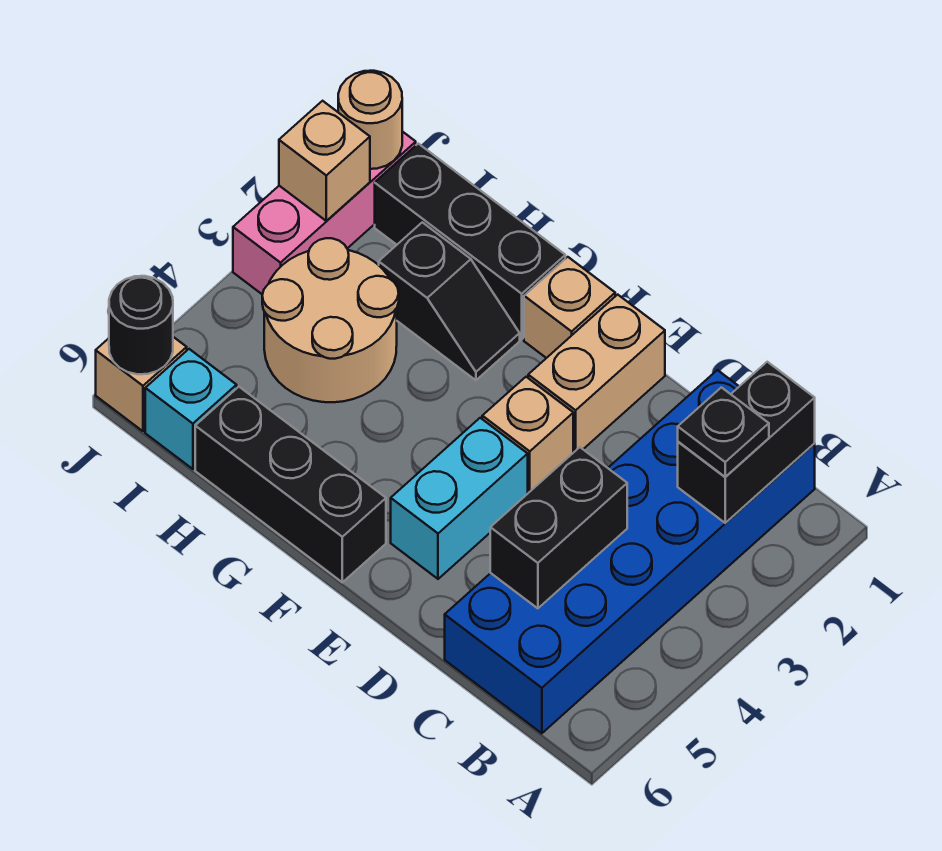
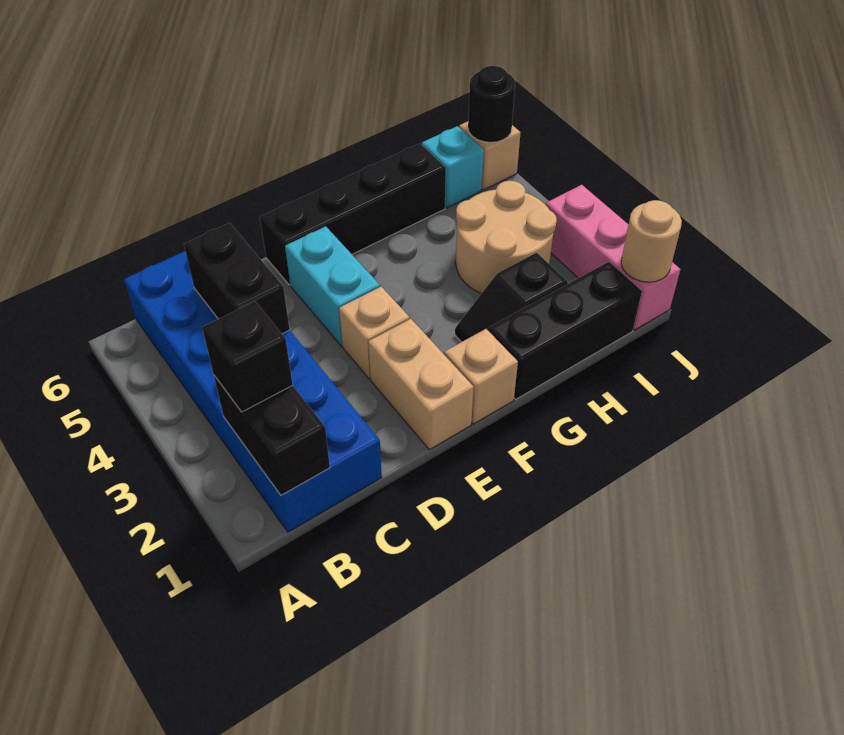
black 1x1 plate [678,387,769,477] -> black 1x1 brick [202,301,293,412]
black 1x3 brick [195,387,386,582] -> black 1x4 brick [260,143,446,285]
tan 1x1 brick [279,101,370,221] -> none

